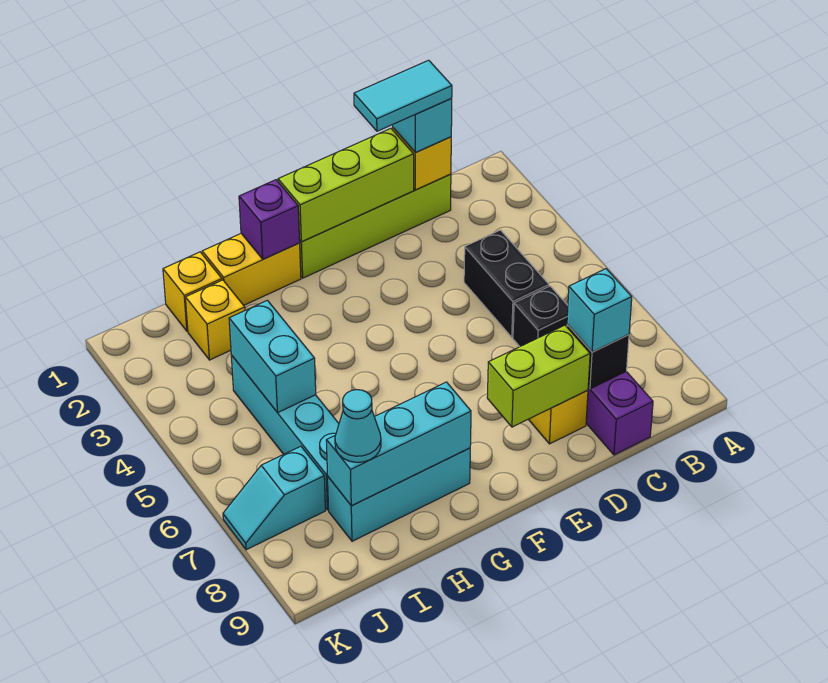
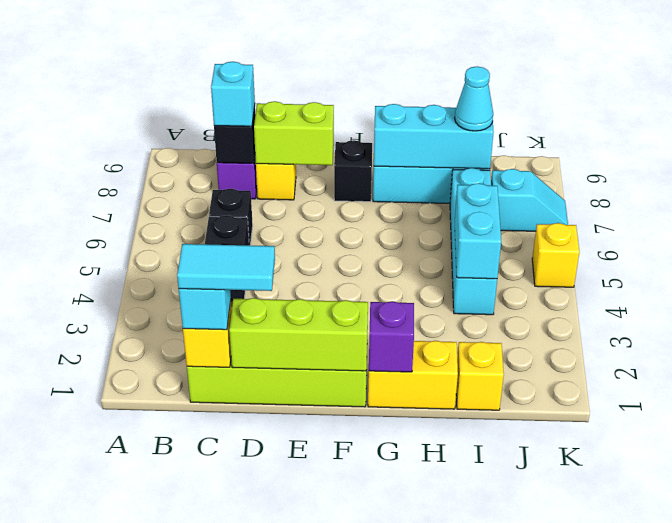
none -> black 1x1 brick [334,140,372,202]
yellow 1x1 brick [185,280,245,360] -> yellow 1x1 brick moved to [532,223,579,287]

